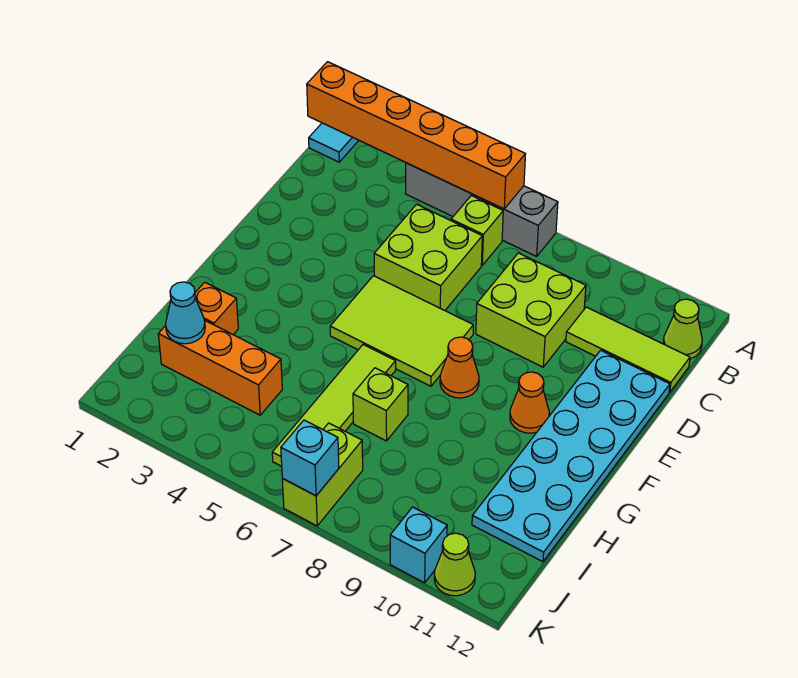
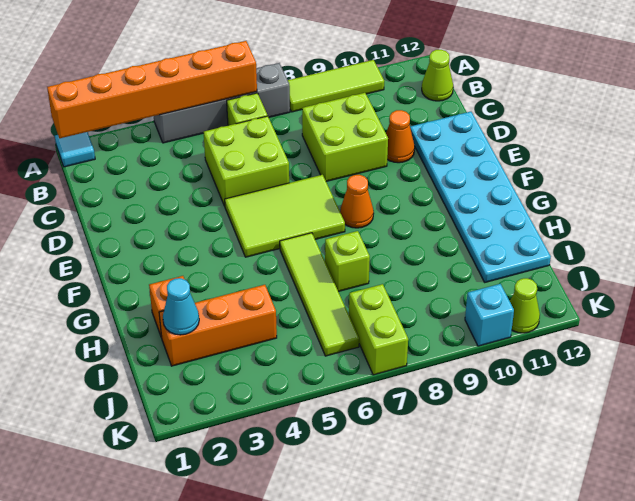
lime 1x3 tile [566,307,690,392] -> lime 1x3 tile moved to [288,60,384,112]
orange 1x1 cone [510,372,549,433] -> orange 1x1 cone moved to [386,110,415,163]
cyan 1x1 brick [281,420,339,496] -> none

